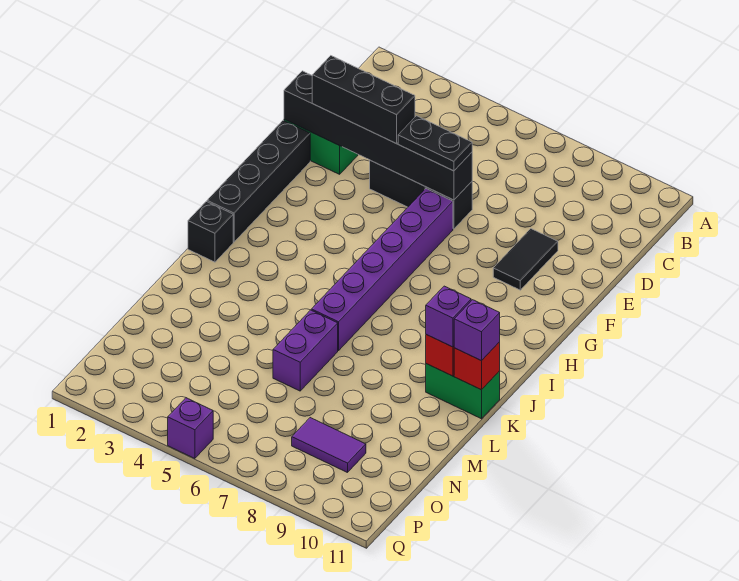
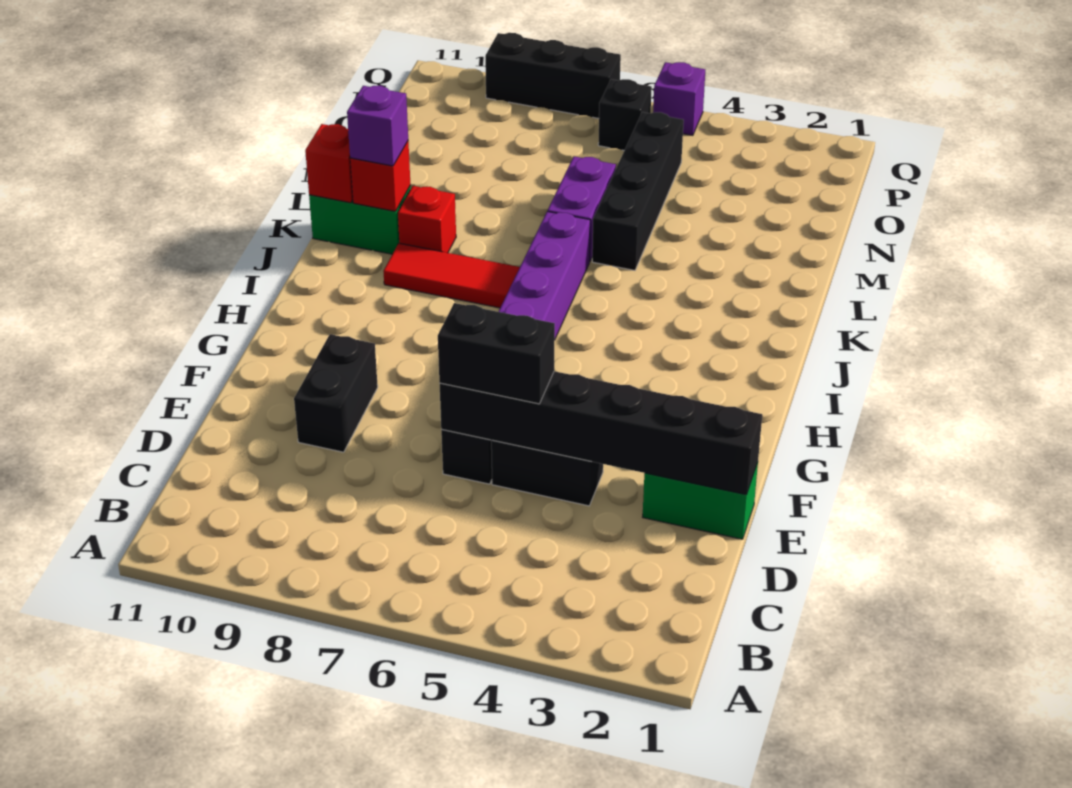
black 1x3 brick [312,56,415,144] -> black 1x3 brick moved to [485,33,621,118]
black 1x2 plate [398,116,472,171] -> black 1x2 brick [438,303,555,404]
black 1x2 tile [493,229,558,290] -> black 1x2 brick [294,334,378,452]
black 1x4 brick [207,120,310,242] -> black 1x4 brick moved to [592,112,684,270]
black 1x1 brick [188,201,233,262] -> black 1x1 brick moved to [598,79,652,150]
none -> red 1x3 tile [383,243,520,308]
none -> red 1x1 brick [398,186,456,253]
purple 1x1 brick [454,300,500,361] -> none
purple 1x2 tile [292,418,366,473] -> none

